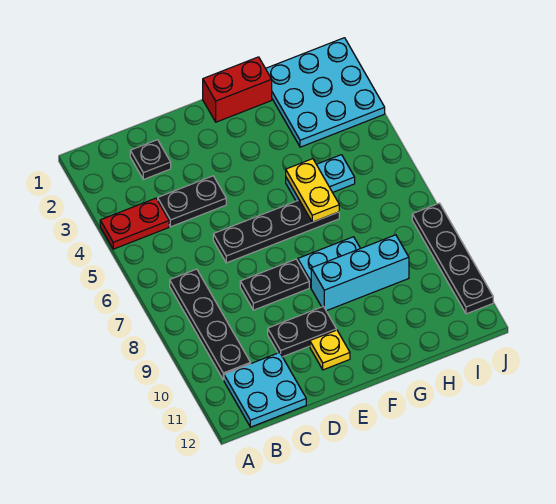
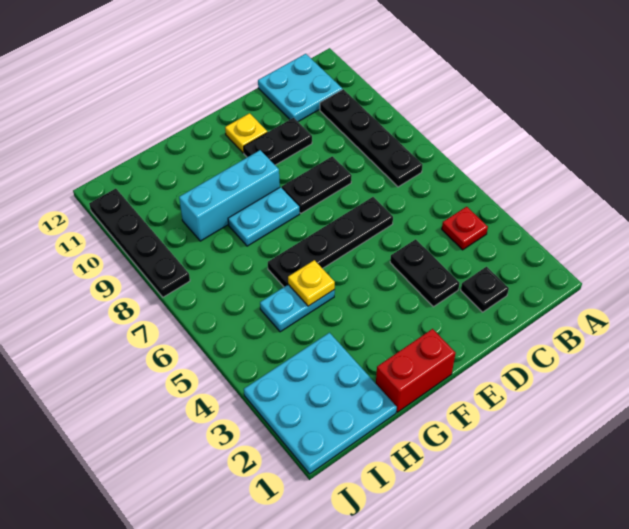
red 1x2 plate [100,198,169,249] -> red 1x1 plate [442,207,488,250]
black 1x2 plate [158,176,226,227] -> black 1x2 plate turned to [390,239,459,307]
yellow 1x2 plate [286,159,339,222] -> yellow 1x1 plate [288,260,335,306]

